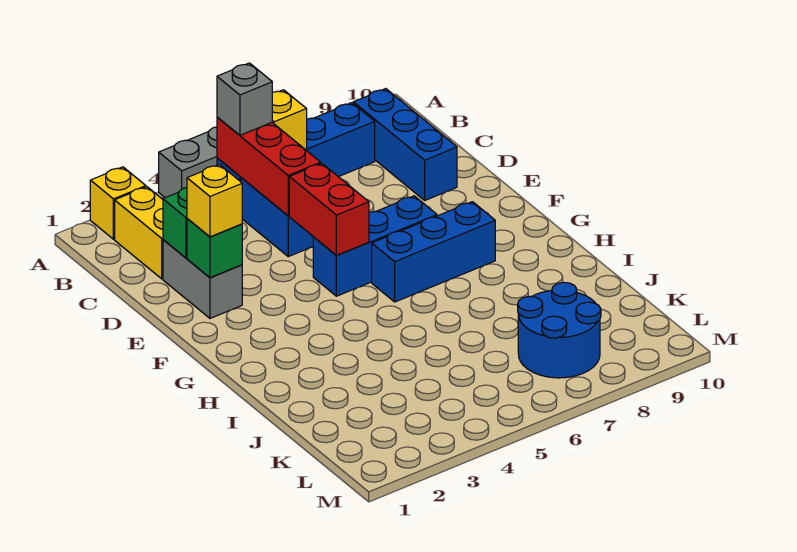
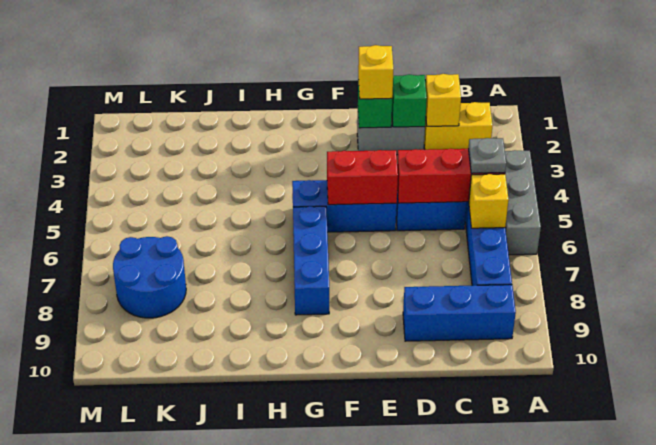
yellow 1x1 brick [90,167,146,239] -> yellow 1x1 brick moved to [426,74,461,126]
grey 1x1 brick [217,63,272,135] -> grey 1x1 plate [468,138,506,173]
blue 1x3 brick [313,196,437,296] -> blue 1x3 brick turned to [292,180,397,232]

